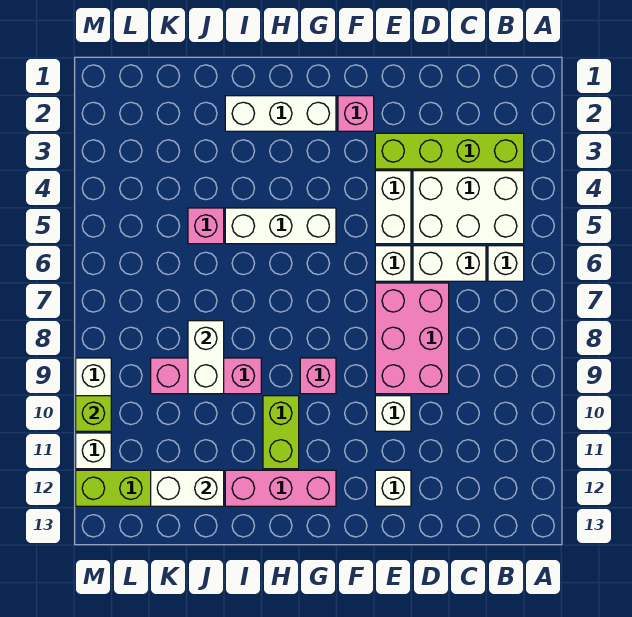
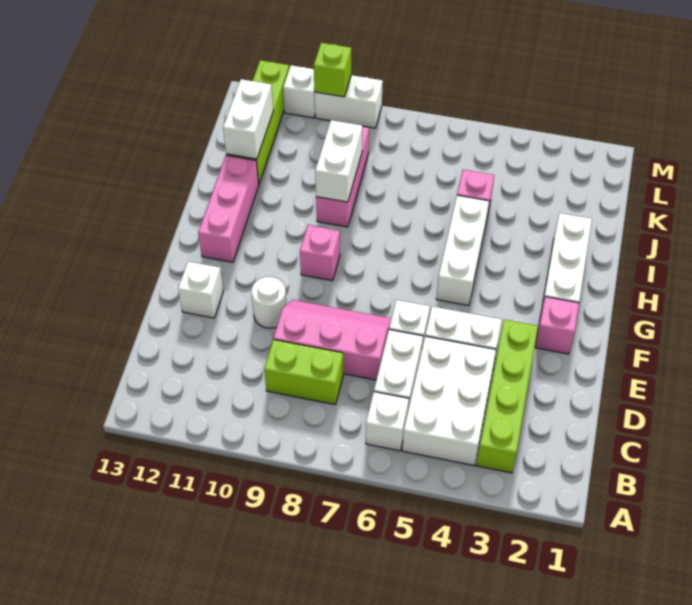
pink 2x3 brick [375,283,449,394] -> pink 2x3 slope [273,300,391,380]
white 1x1 brick [375,396,411,431] -> white 1x1 round brick [251,277,287,328]
lime 1x2 brick [263,396,299,469] -> lime 1x2 brick moved to [264,339,343,405]
white 1x2 brick [188,321,224,394] -> white 1x2 brick turned to [315,120,362,202]

